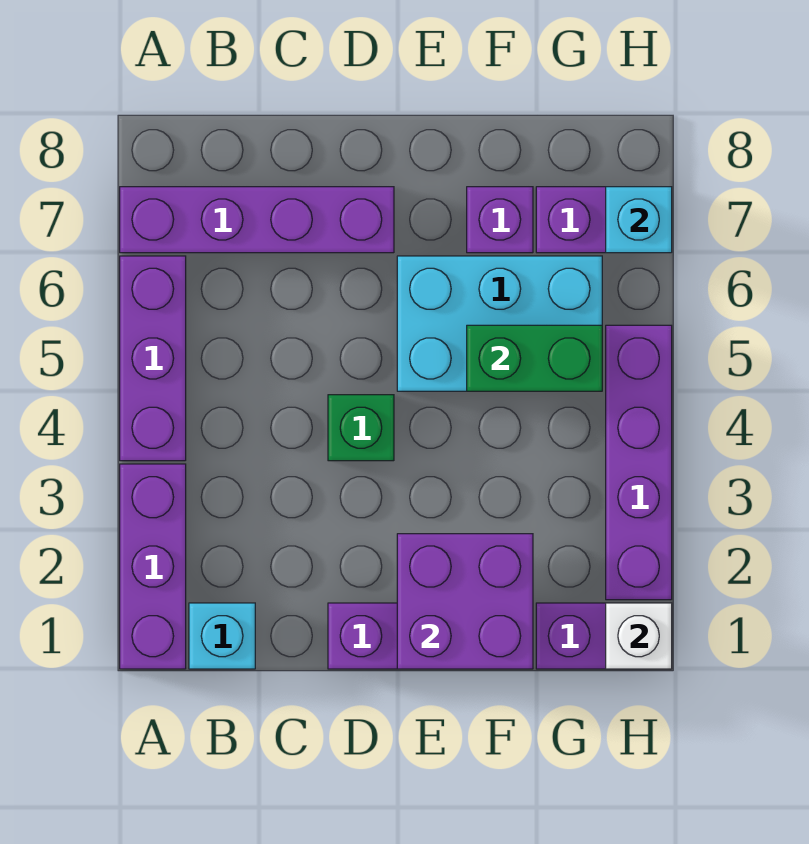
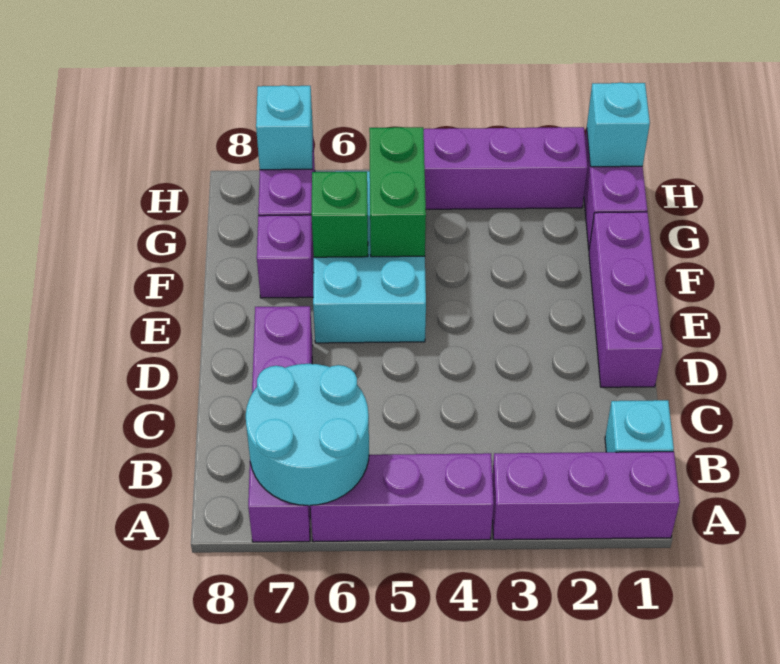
none -> cyan 2x2 round brick [246,364,369,505]
green 1x1 brick [328,395,394,461] -> green 1x1 brick moved to [311,172,368,257]
purple 2x2 brick [397,534,533,669] -> none
white 1x1 brick [606,603,672,669] -> cyan 1x1 brick [587,82,650,167]

